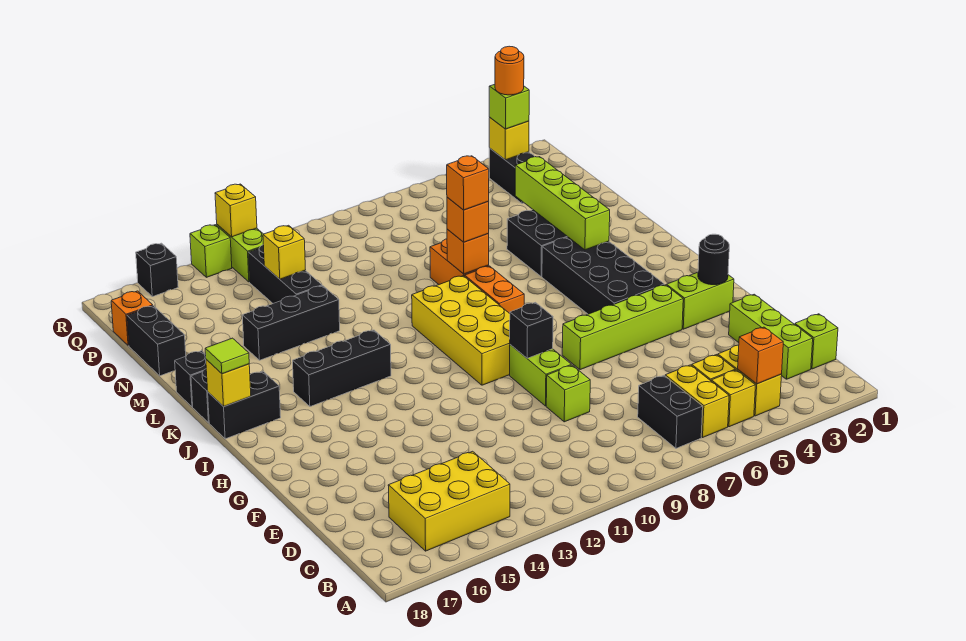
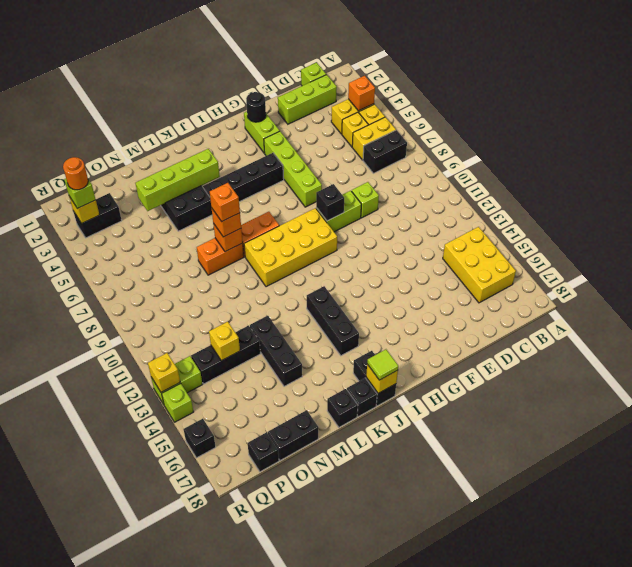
black 2x4 brick [542,237,664,314] -> black 1x4 brick [203,153,284,202]
orange 1x1 brick [111,291,153,346] -> black 1x1 brick [248,432,279,472]

